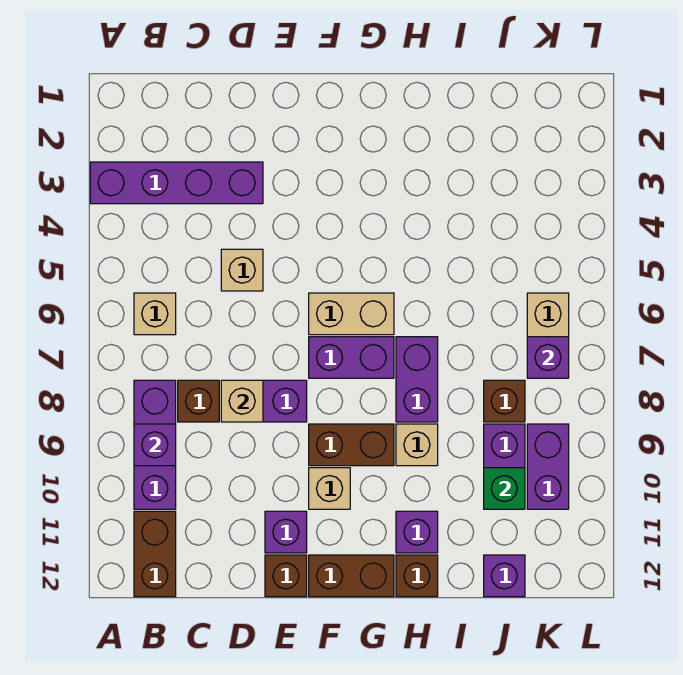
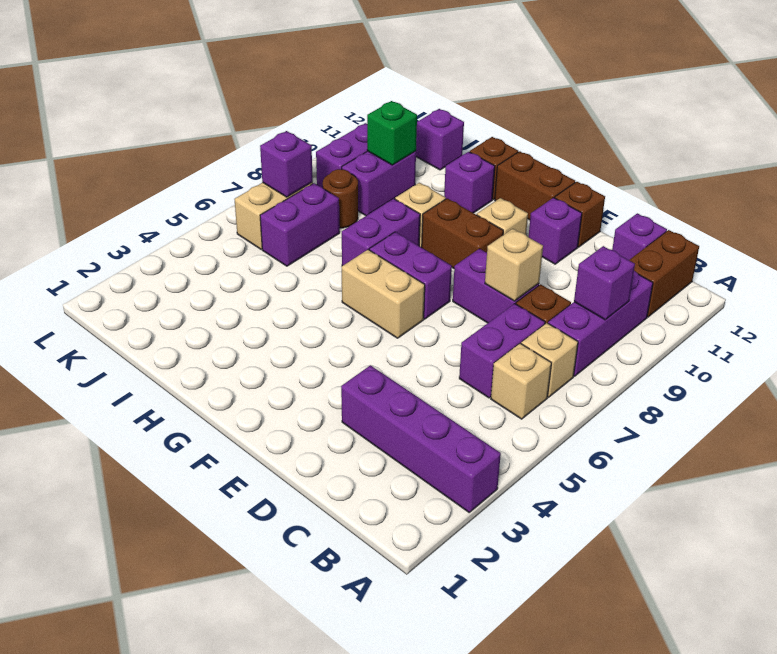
none -> purple 1x2 brick [459,304,545,398]
none -> purple 1x1 brick [612,213,667,260]
tan 1x1 brick [221,249,263,291] -> tan 1x1 brick moved to [521,323,578,397]
none -> purple 1x2 brick [260,183,340,266]
brown 1x1 brick [484,380,525,422] -> brown 1x1 round brick [323,169,358,228]

